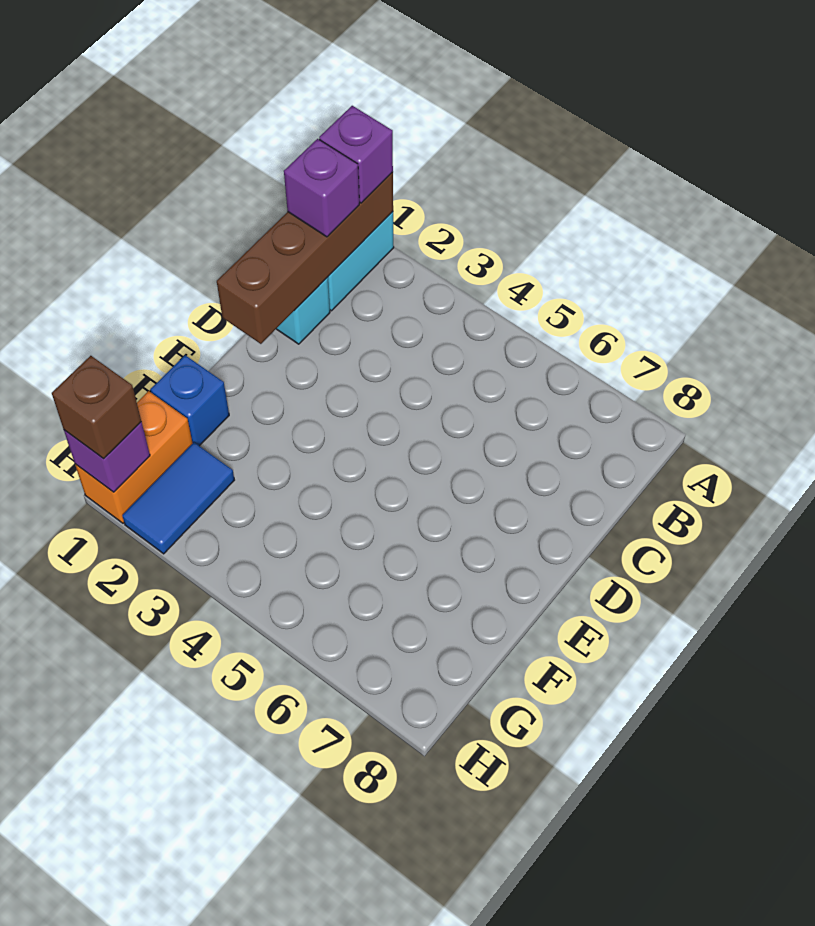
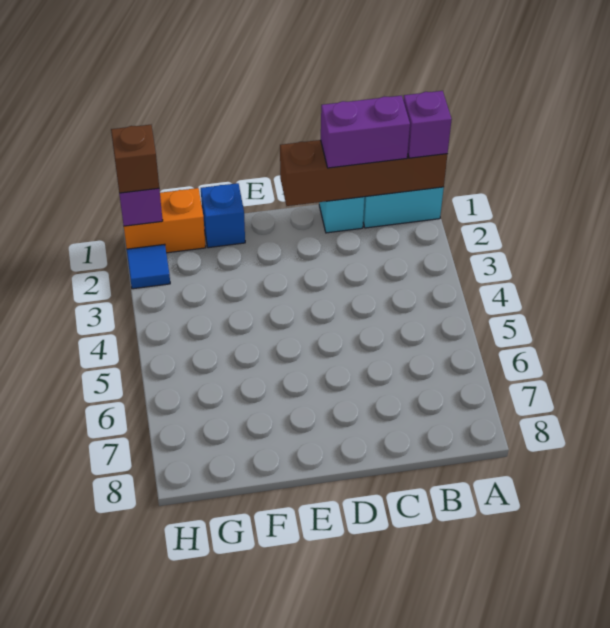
purple 1x1 brick [284,139,359,237] -> purple 1x2 brick [321,95,410,168]
blue 1x2 tile [122,443,234,554] -> blue 1x1 tile [127,244,170,289]

